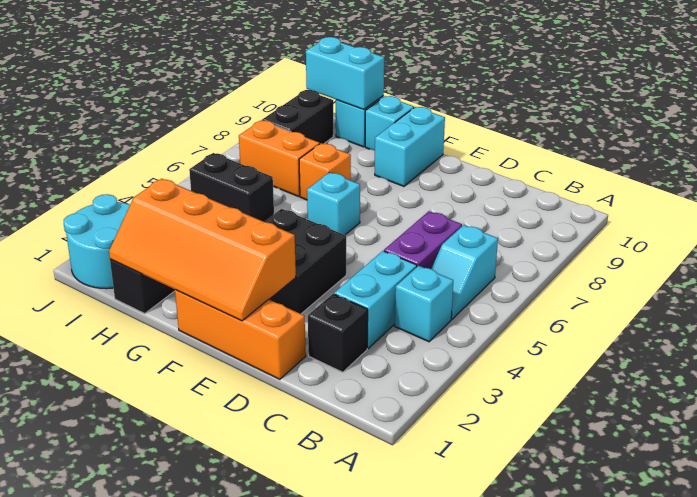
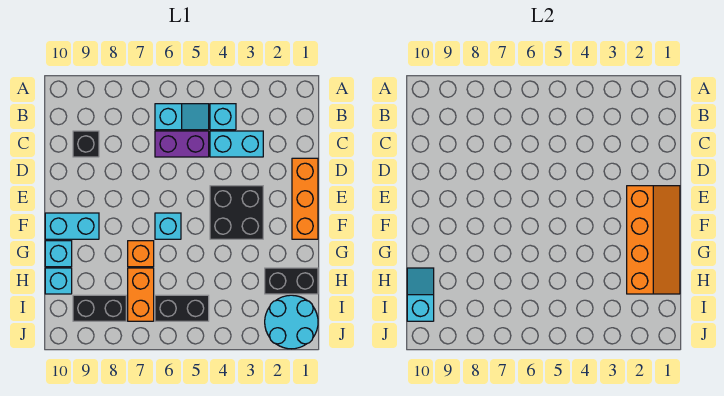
black 1x1 brick [308,294,368,372] -> black 1x1 brick moved to [73,131,99,157]
black 1x2 brick [189,153,274,222] -> black 1x2 brick turned to [155,295,209,321]
cyan 1x2 brick [306,37,384,110] -> cyan 1x2 slope [407,268,434,321]

